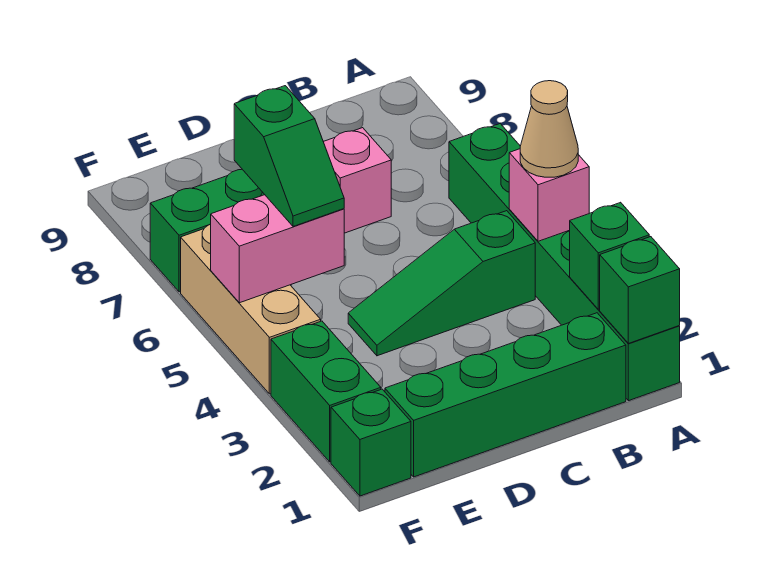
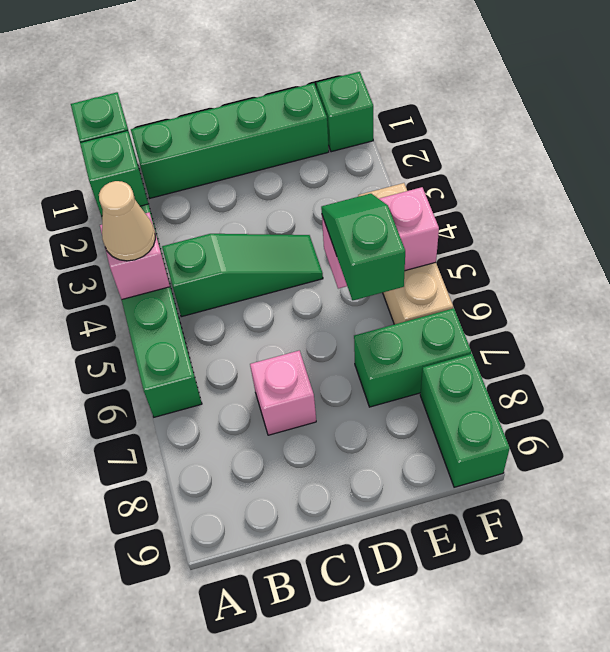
green 1x2 brick [271,321,381,462] -> green 1x2 brick moved to [420,354,510,487]

